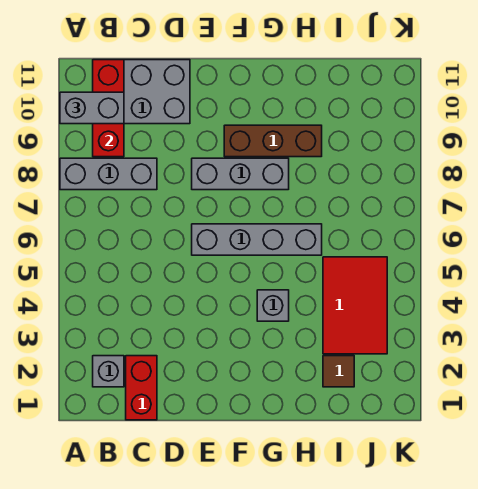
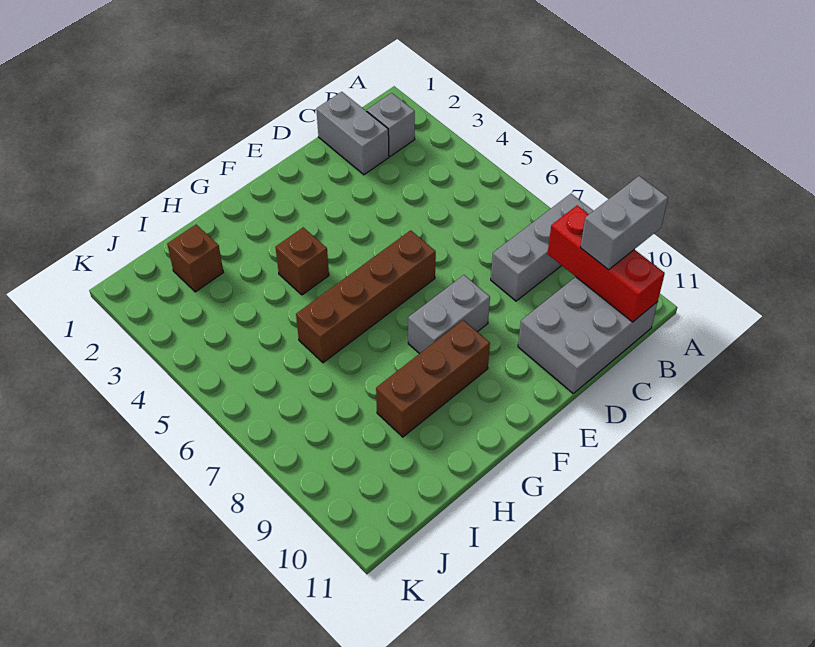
red 1x2 brick [126,356,157,420] -> grey 1x2 brick [316,92,389,175]
grey 1x4 brick [192,224,322,255] -> brown 1x4 brick [296,230,436,363]
grey 1x3 brick [192,158,289,190] -> grey 1x2 brick [408,275,490,354]
grey 1x1 brick [257,290,289,321] -> brown 1x1 brick [275,227,329,295]
brown 1x1 tile [323,356,354,387] -> brown 1x1 brick [167,225,223,292]
red 2x3 tile [323,257,387,354] -> none

